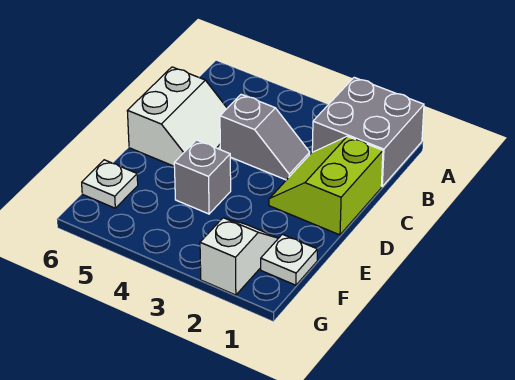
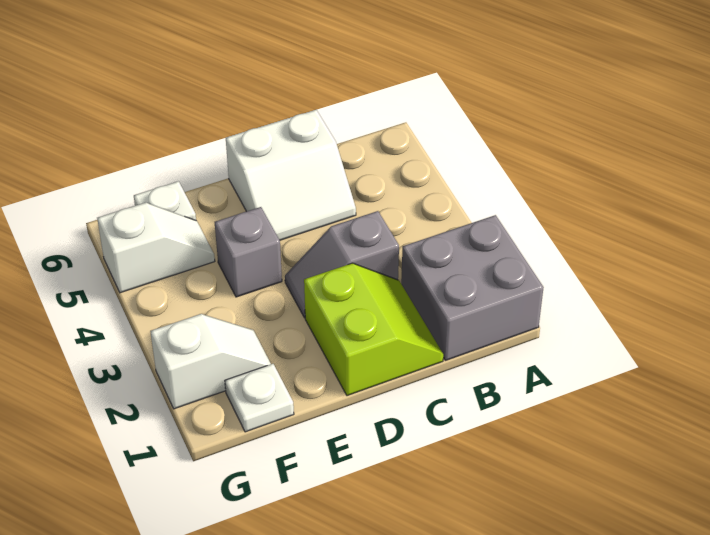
lime 2x2 slope [269,136,383,235] -> lime 2x2 slope turned to [304,263,443,396]
grey 1x2 slope [220,94,310,180] -> grey 1x2 slope turned to [285,211,399,318]
none -> white 1x2 slope [97,202,215,293]

